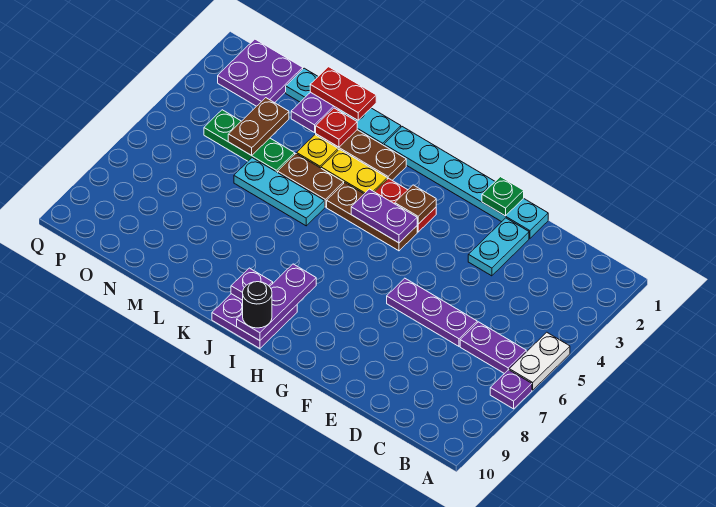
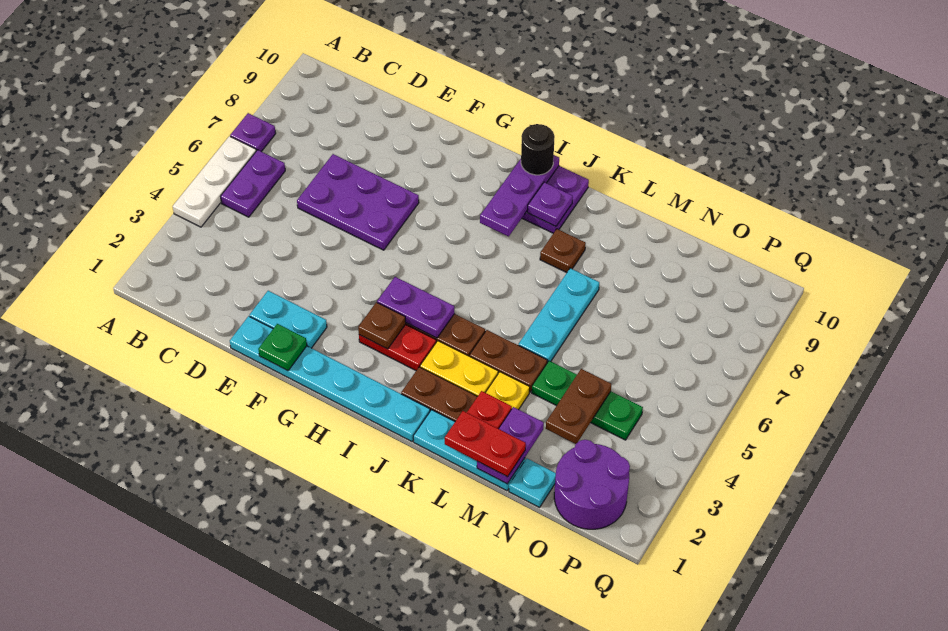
white 1x2 plate [509,332,570,390] -> white 1x3 plate [173,136,256,227]
purple 1x2 plate [460,322,526,374] -> purple 1x2 plate turned to [220,150,285,217]
purple 1x3 plate [387,278,477,346] -> purple 2x3 plate [297,154,419,250]
cyan 1x2 plate [468,218,529,276] -> cyan 1x2 plate turned to [250,291,327,348]
cyan 1x3 plate [234,158,325,226] -> cyan 1x3 plate turned to [519,268,599,363]
none -> brown 1x1 plate [540,229,586,273]
purple 2x2 plate [218,39,303,106] -> purple 2x2 round brick [554,440,630,529]

